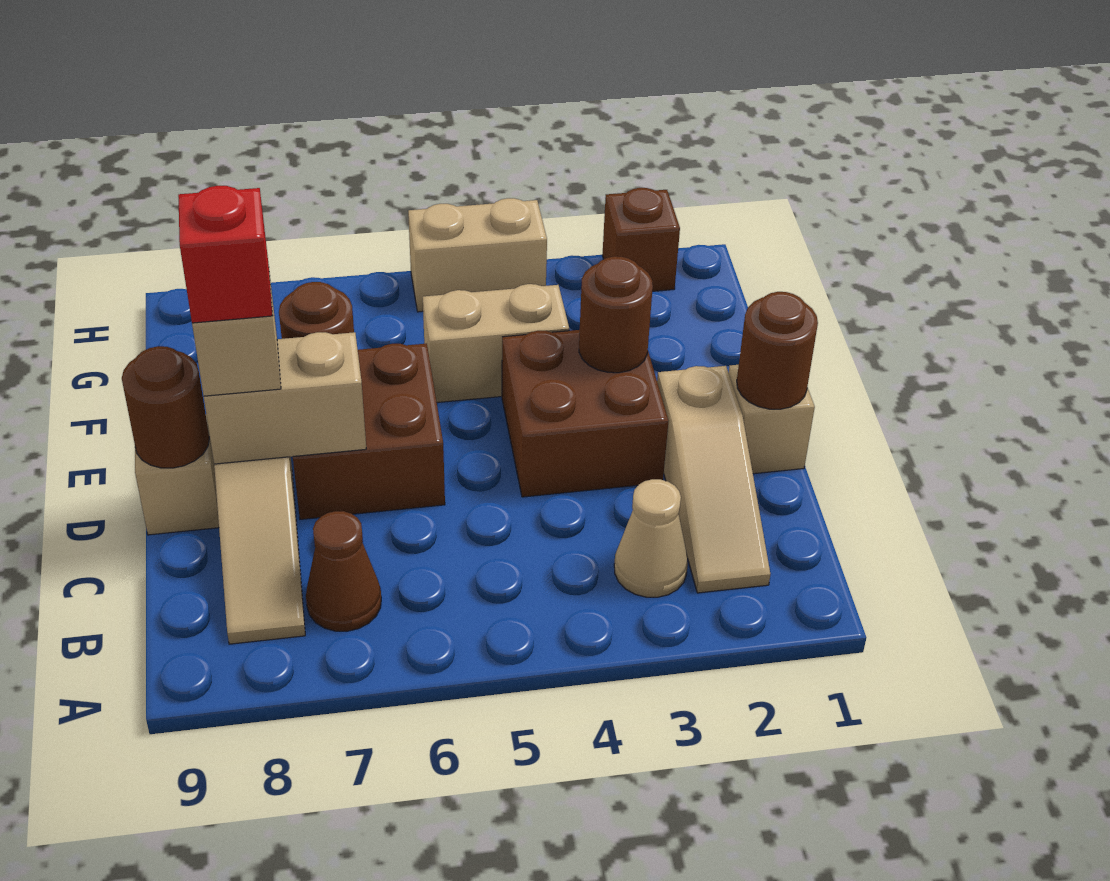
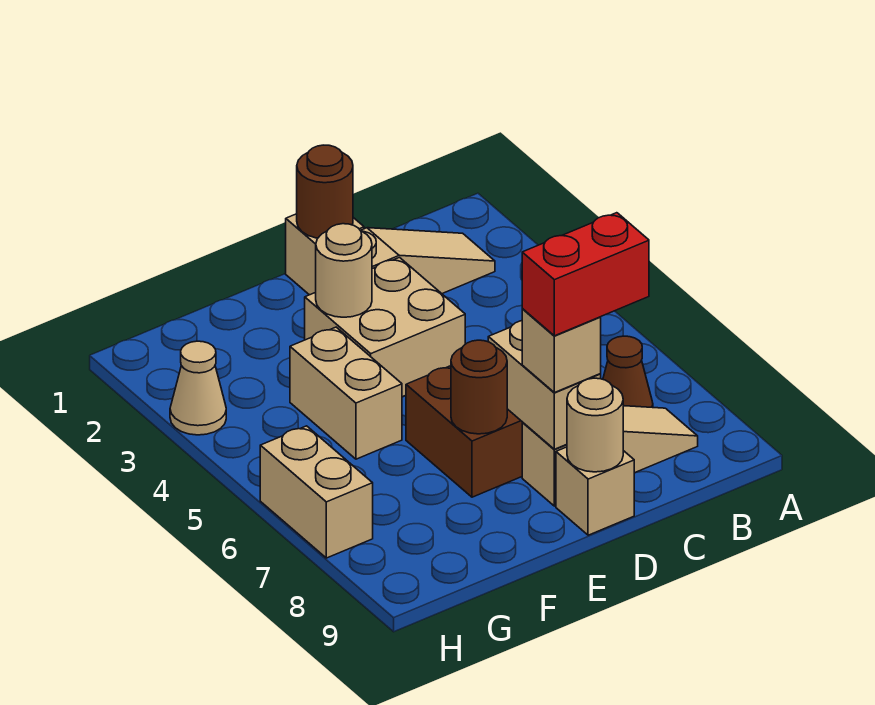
tan 1x1 cone [614,479,688,597] -> tan 1x1 cone moved to [170,341,226,435]
brown 2x2 brick [502,330,668,497] -> tan 2x2 brick [305,257,465,397]
red 1x1 brick [178,186,273,323] -> red 1x2 brick [522,213,649,336]
brown 1x1 round brick [122,346,209,468] -> tan 1x1 round brick [567,378,623,472]
brown 1x1 round brick [579,256,653,373] -> tan 1x1 round brick [316,224,372,317]
brown 1x1 brick [602,188,680,291] -> none
tan 1x2 brick [408,198,547,312] -> tan 1x2 brick moved to [260,426,373,558]

